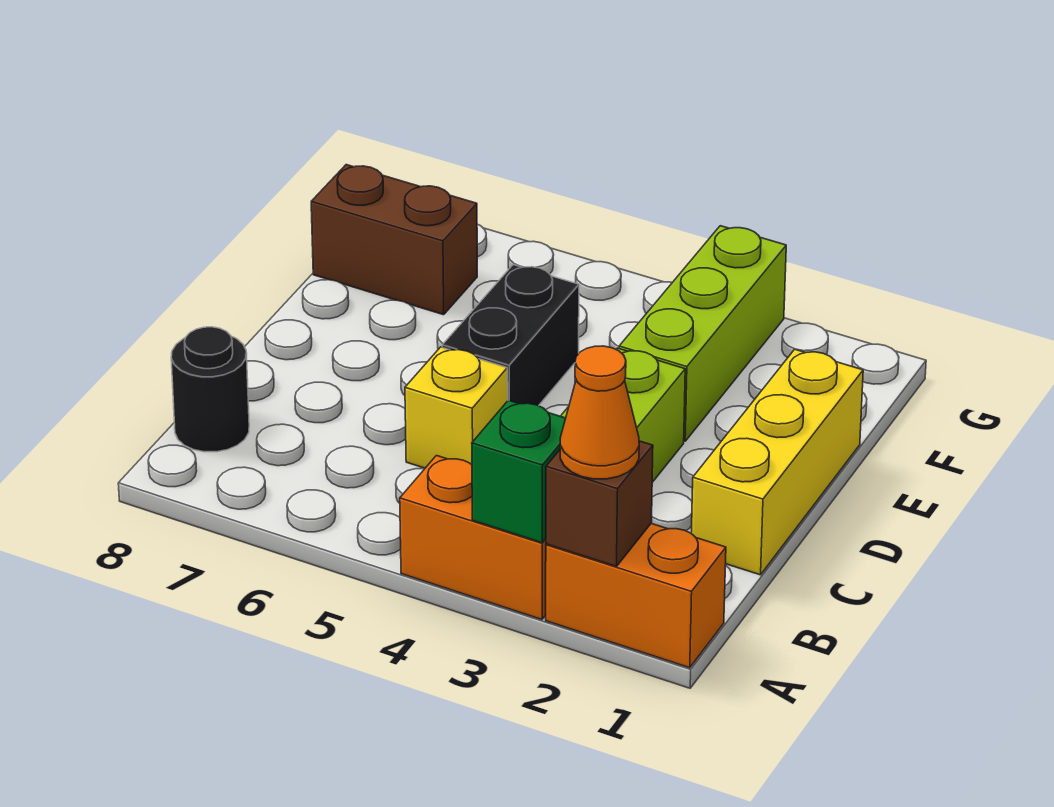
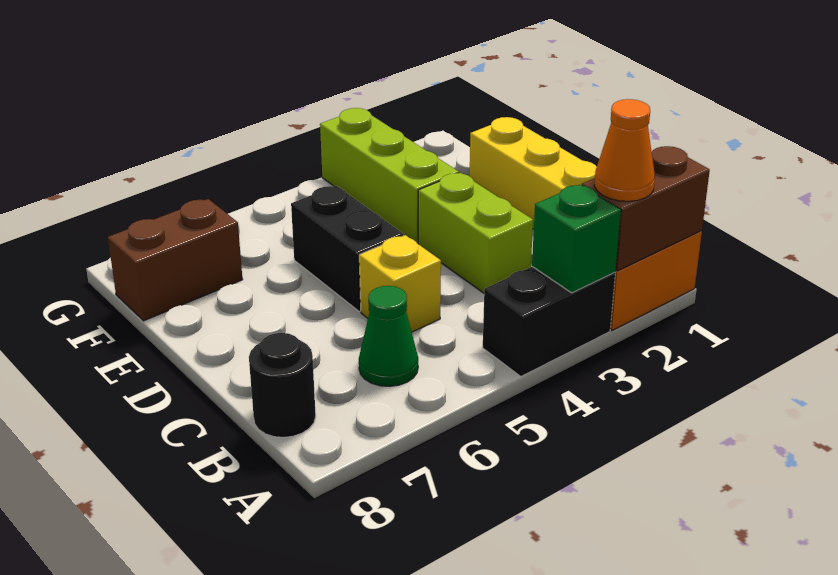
brown 1x1 brick [546,441,653,567] -> brown 1x2 brick [582,146,710,271]
orange 1x2 brick [400,456,546,619] -> black 1x2 brick [483,267,615,377]
none -> green 1x1 cone [359,286,418,386]

